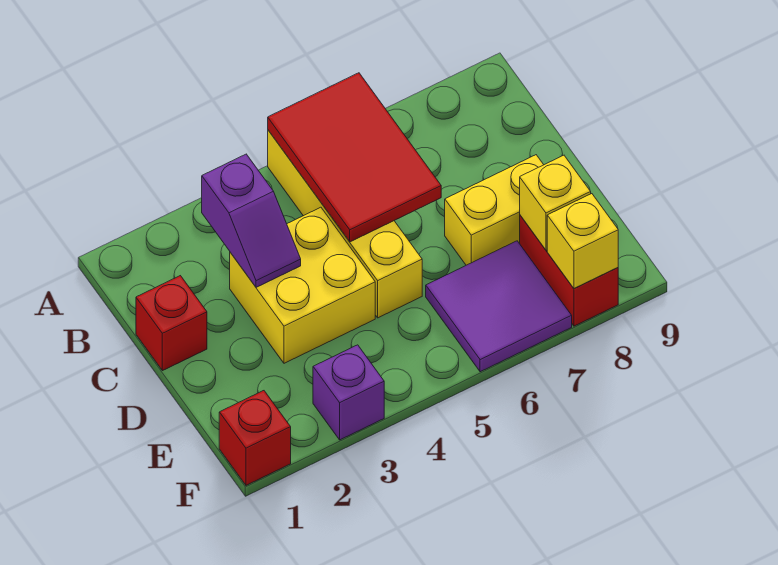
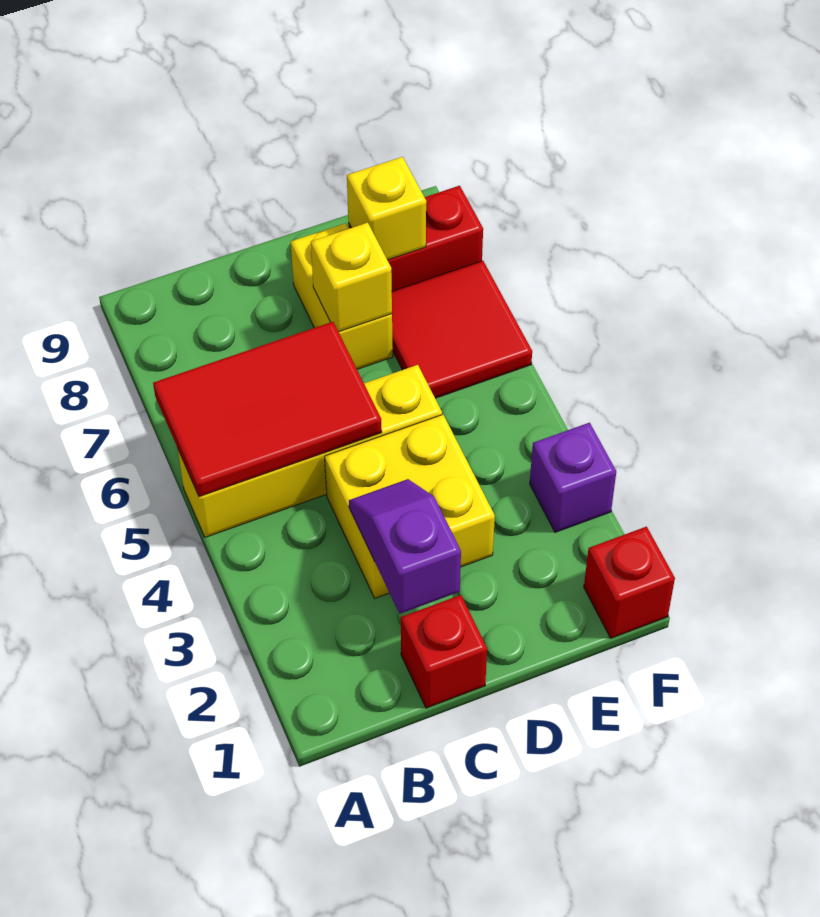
purple 1x2 slope [202,154,301,287] -> purple 1x2 slope turned to [349,479,461,614]
purple 2x2 tile [426,241,572,372] -> red 2x2 tile [392,261,532,398]
yellow 1x1 brick [547,194,618,289] -> yellow 1x1 brick moved to [311,223,392,332]

